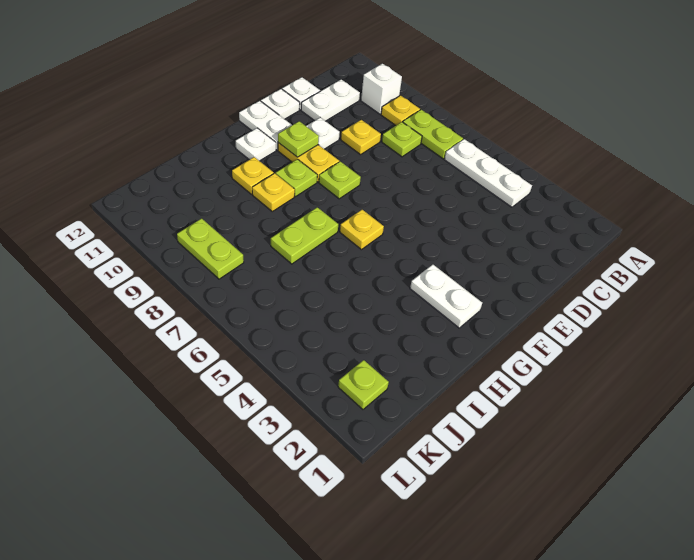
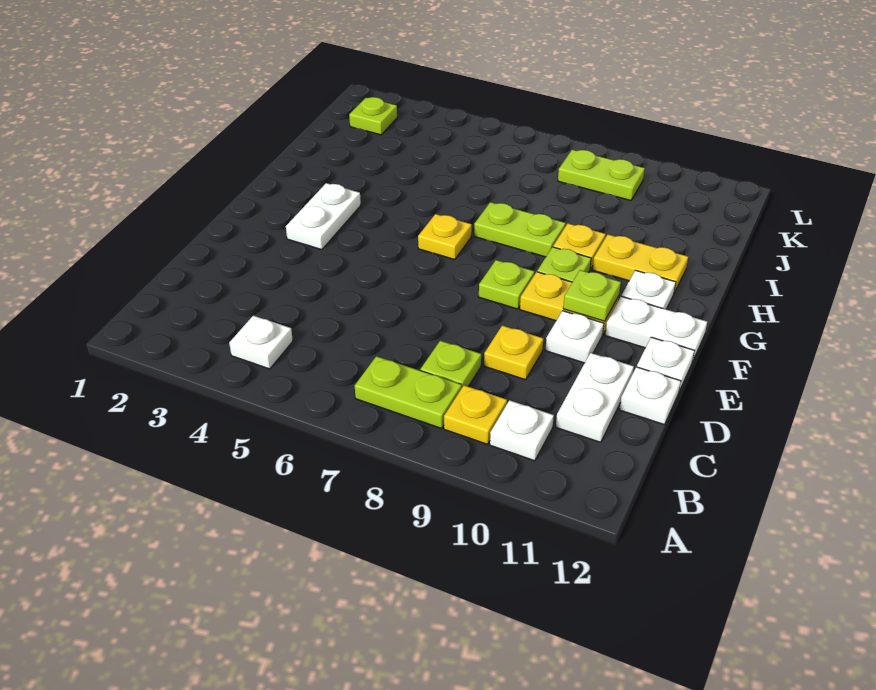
white 1x3 plate [444,139,532,207] -> white 1x1 plate [229,316,293,369]
white 1x1 brick [361,64,402,114] -> white 1x1 plate [490,400,554,461]
white 1x2 plate [410,265,482,328] -> white 1x2 plate turned to [286,183,361,250]
lime 1x2 plate [271,207,338,264] -> lime 1x2 plate turned to [474,202,566,257]
yellow 1x1 plate [232,157,274,194] -> yellow 1x2 plate [593,235,688,293]

